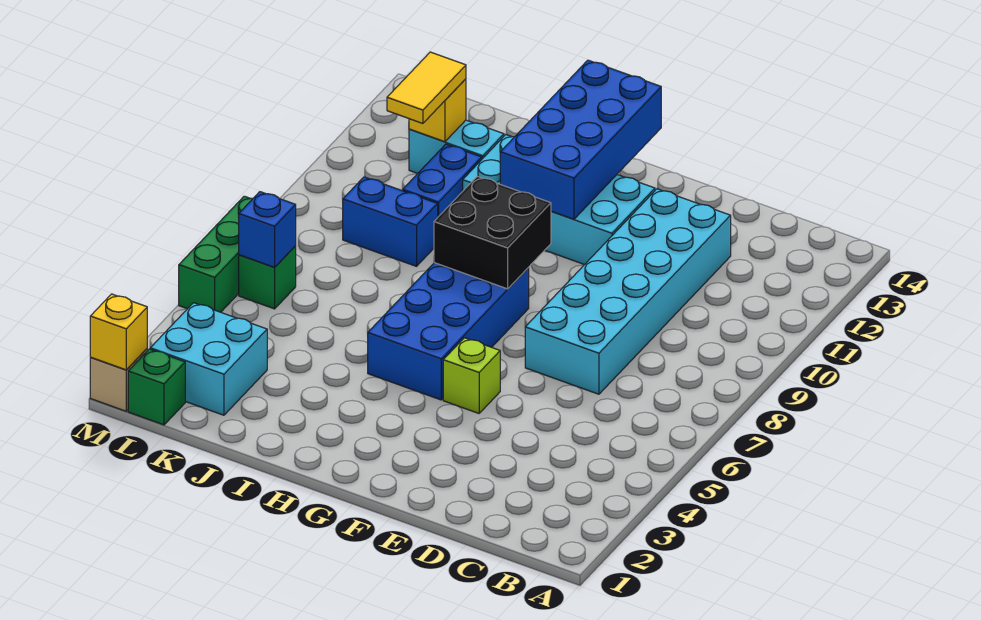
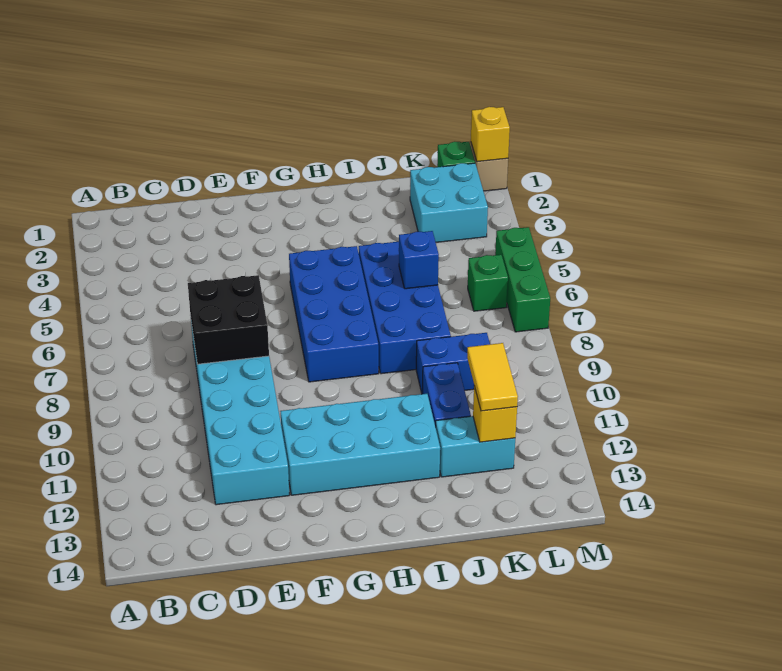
lime 1x1 brick [443,338,500,413] -> none
black 2x2 brick [434,176,551,289] -> black 2x2 brick moved to [188,275,269,364]
blue 2x4 brick [500,60,661,219] -> blue 2x4 brick moved to [359,242,451,374]
blue 1x1 brick [239,192,296,268] -> blue 1x1 brick moved to [399,231,439,289]

